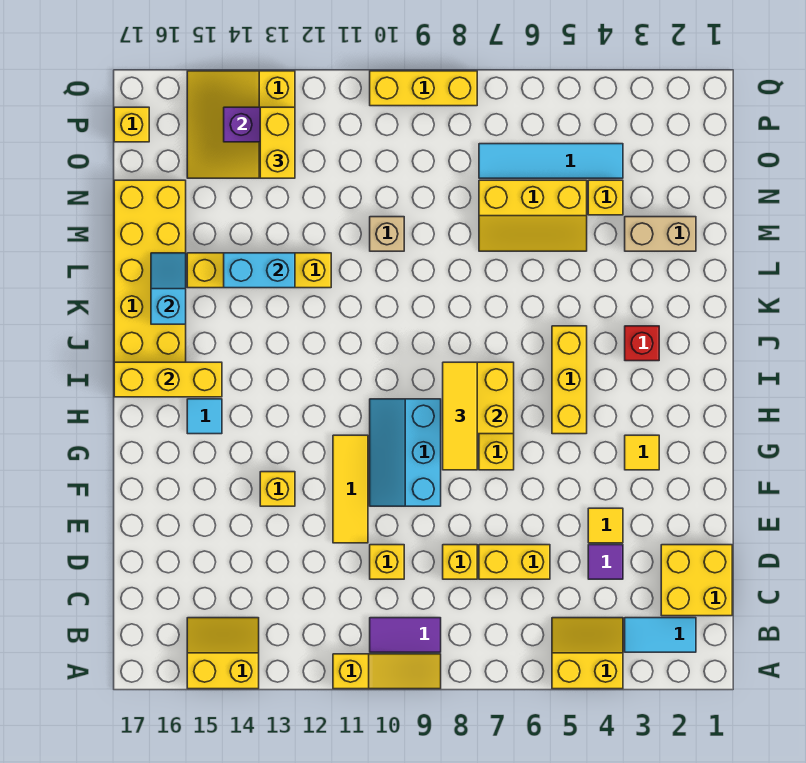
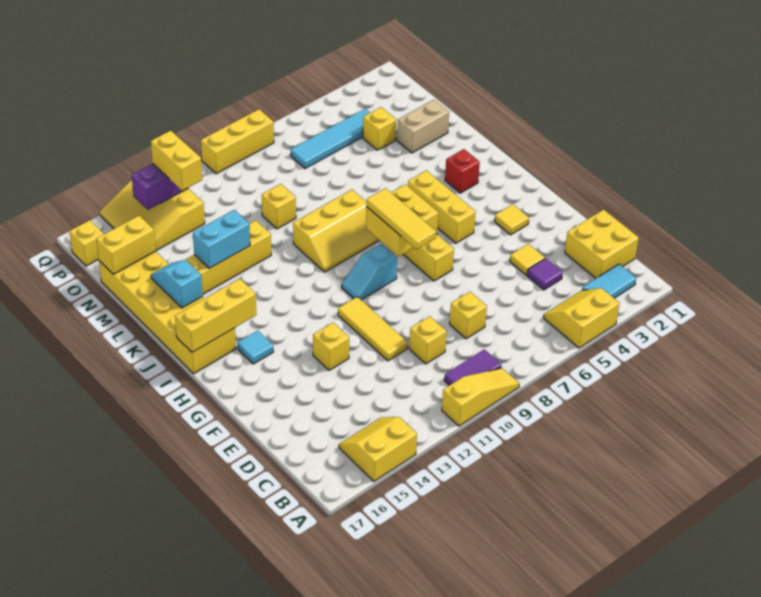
yellow 1x2 brick [479,545,550,579] -> yellow 1x2 brick moved to [97,216,156,274]
cyan 2x3 slope [370,399,441,506] -> cyan 1x2 slope [342,244,397,300]
yellow 2x3 slope [479,180,587,251] -> yellow 2x3 slope moved to [293,190,379,272]
tan 1x1 brick [370,217,404,251] -> yellow 1x1 brick [262,184,296,229]

